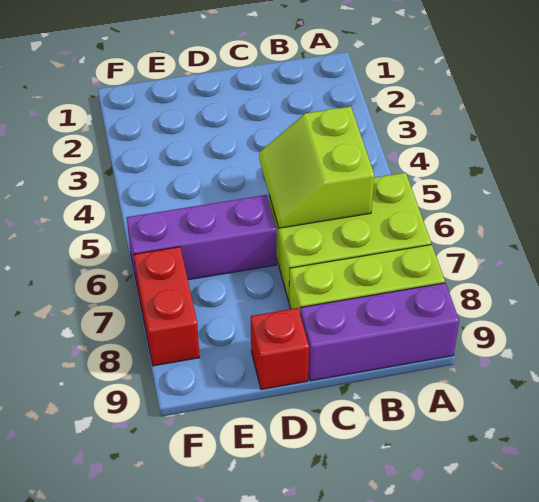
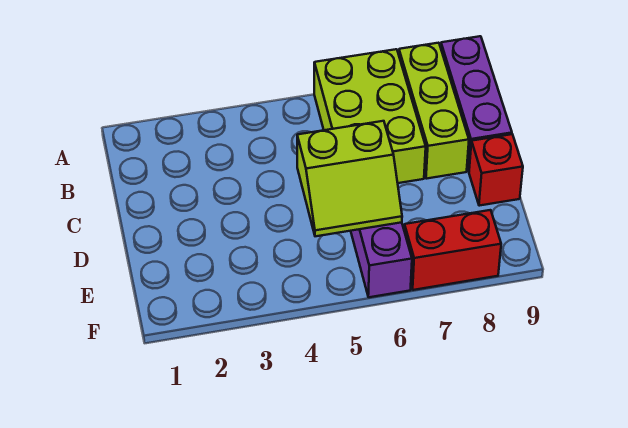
lime 2x2 slope [259,106,374,228] -> lime 2x2 slope moved to [297,121,402,236]

